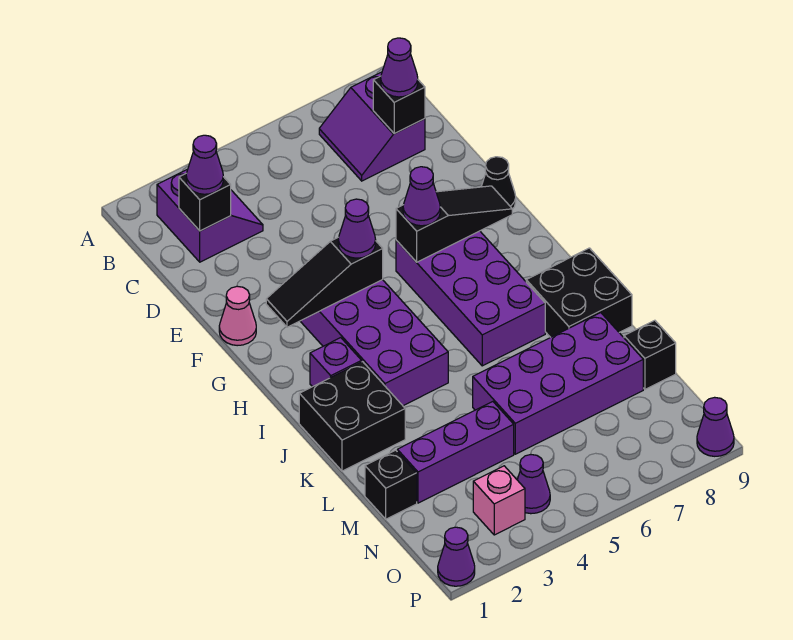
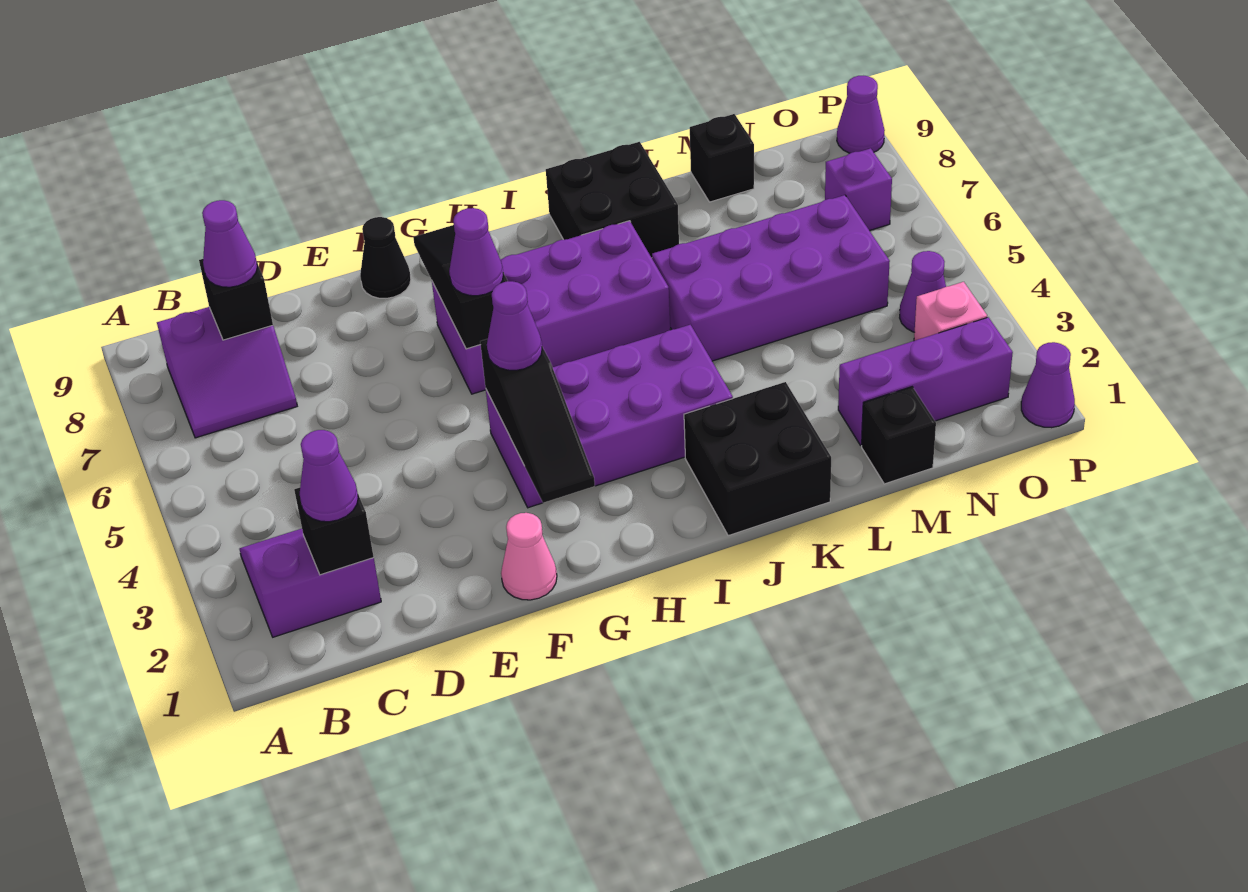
purple 1x1 brick [310,338,362,387] -> purple 1x1 brick moved to [825,148,892,231]
purple 2x4 brick [473,312,643,454] -> purple 2x4 brick turned to [652,195,890,361]
purple 1x3 brick [397,402,514,503] -> purple 1x3 brick turned to [838,317,1013,445]

